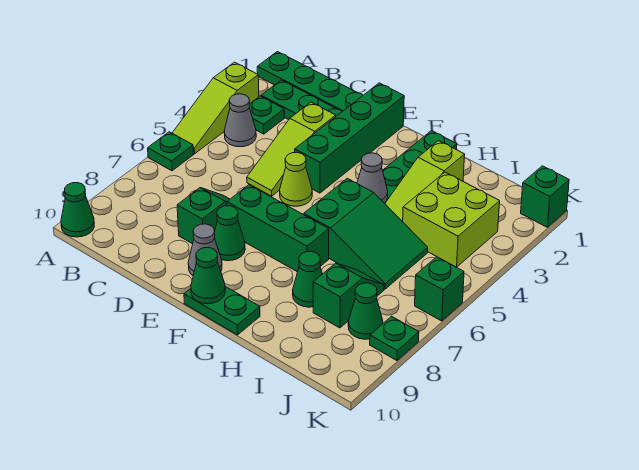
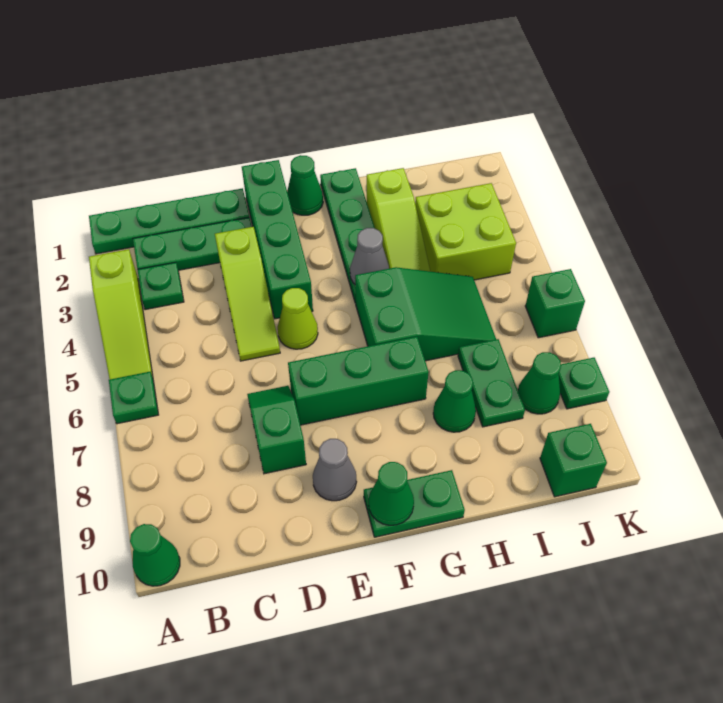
grey 1x1 cone [224,94,256,147] -> none
green 1x1 cone [214,206,245,261] -> green 1x1 cone moved to [287,155,323,215]
green 1x2 slope [313,263,384,328] -> green 1x2 plate [458,339,525,427]
green 1x1 brick [521,166,569,227] -> green 1x1 brick moved to [540,424,607,497]

